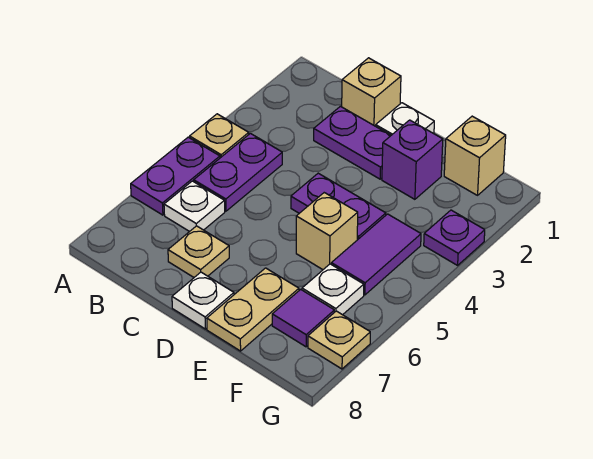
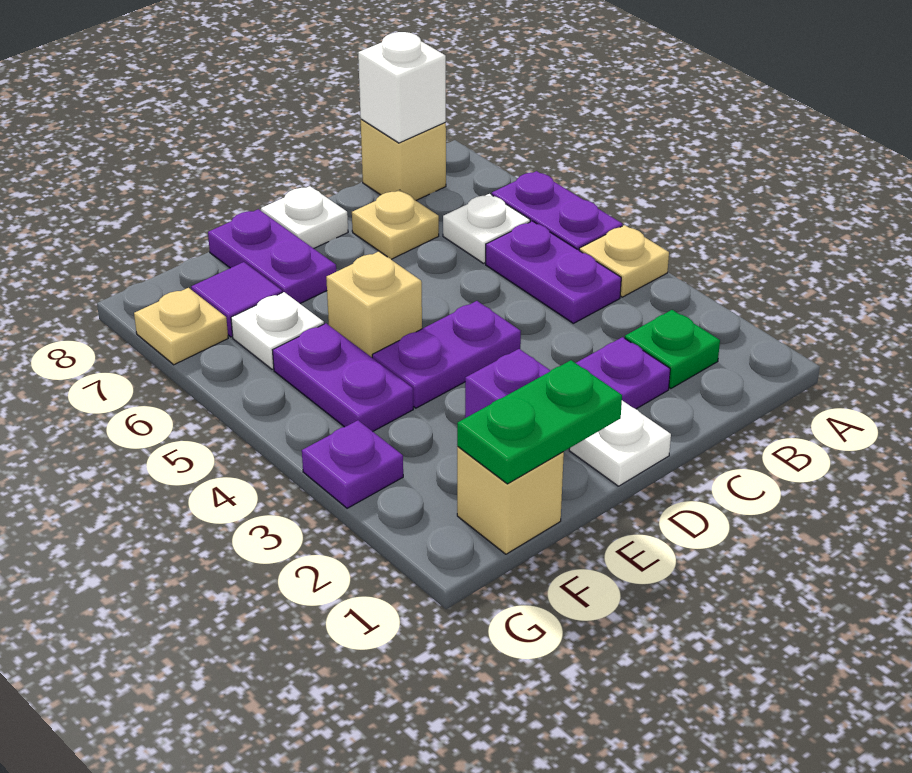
none -> green 1x1 plate [625,310,720,389]
none -> white 1x1 brick [358,32,446,143]
tan 1x1 brick [342,58,401,126] -> tan 1x1 brick moved to [361,119,446,200]
none -> green 1x2 plate [457,360,622,484]
tan 1x2 plate [207,268,299,351] -> purple 1x2 plate [208,209,336,303]
purple 1x2 tile [331,214,421,295] -> purple 1x2 plate [273,323,413,431]

